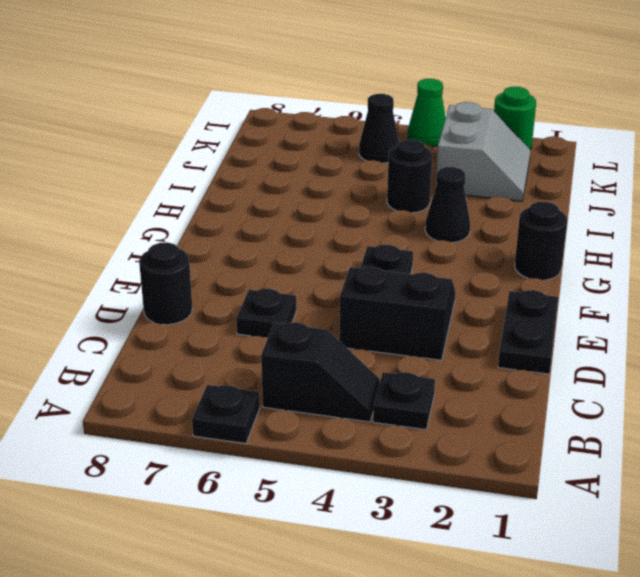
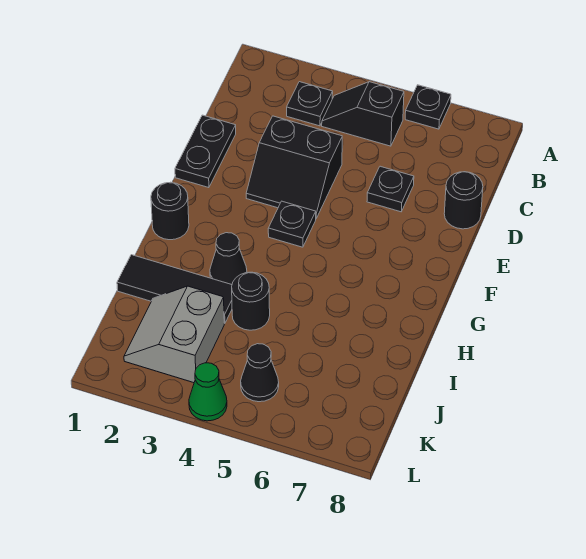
none -> black 1x3 tile [117,255,232,323]
green 1x1 round brick [494,87,536,150] -> none

